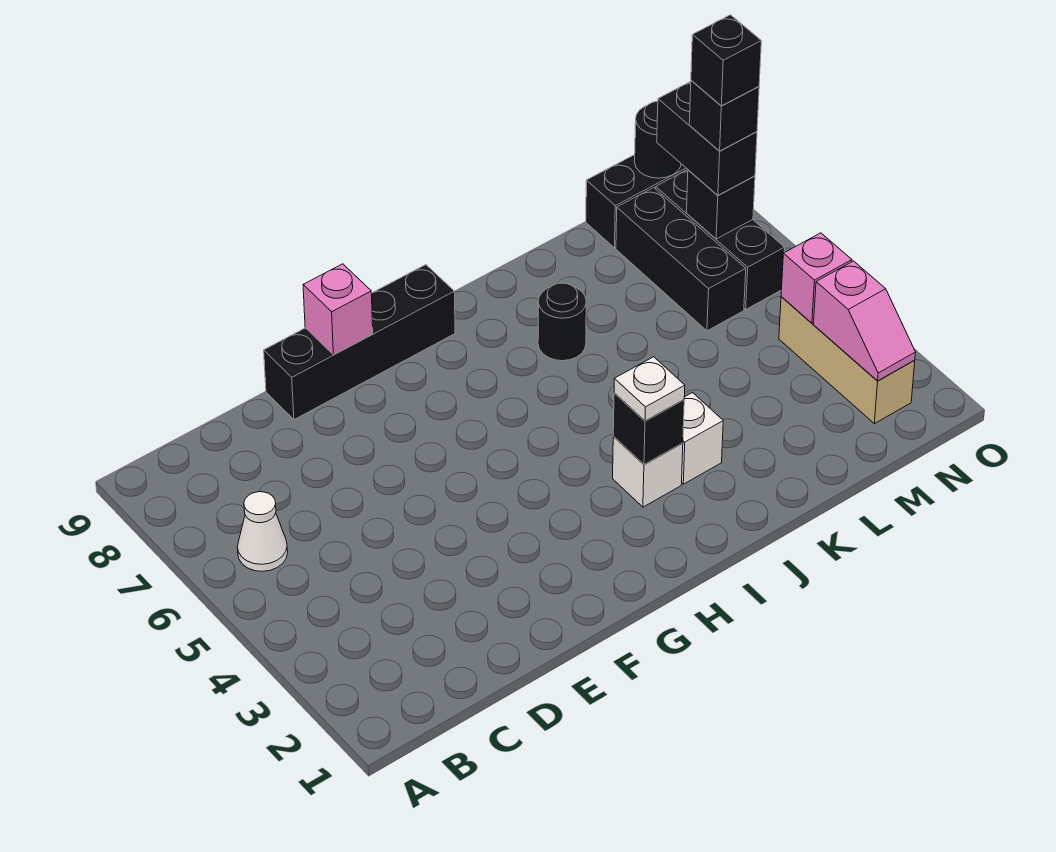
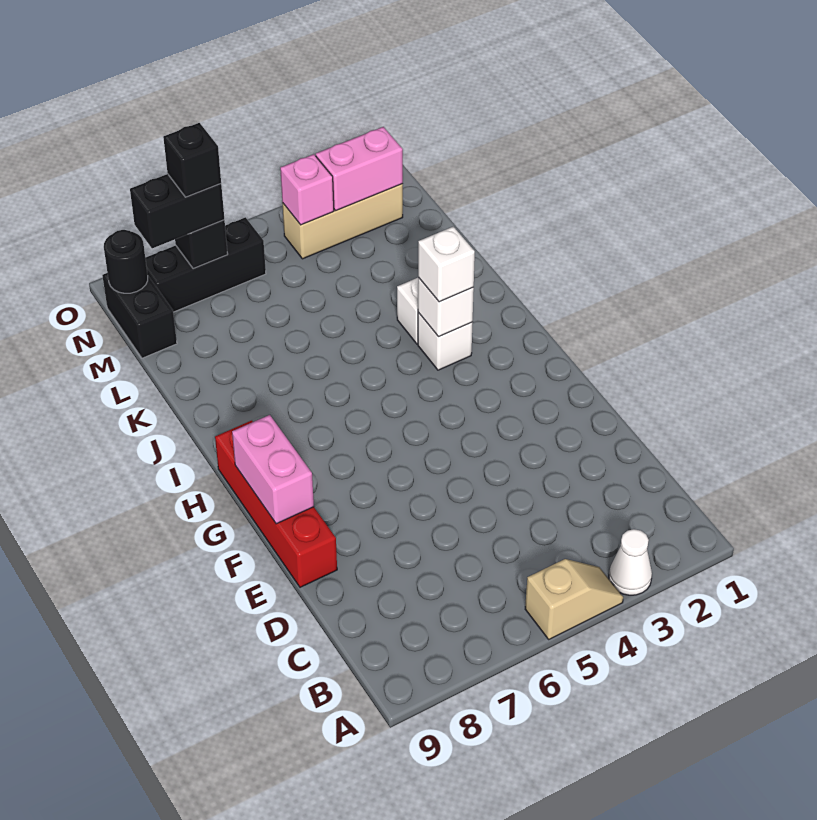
none -> tan 1x2 slope [525,559,623,639]
white 1x1 cone [237,492,288,571] -> white 1x1 cone moved to [609,529,652,595]
black 1x4 brick [264,265,455,420] -> red 1x4 brick [215,421,337,587]
pink 1x1 brick [303,264,373,355] -> pink 1x2 brick [232,415,314,524]
black 1x1 brick [613,393,684,464] -> white 1x1 brick [418,278,474,337]
white 1x1 plate [614,357,685,421] -> white 1x1 brick [418,227,475,302]
black 1x1 round brick [538,283,586,361] -> none
black 1x3 brick [616,188,746,331] -> none
pink 1x2 slope [813,261,915,381] -> pink 1x2 brick [316,127,403,211]
black 1x1 brick [691,15,761,106] -> none

